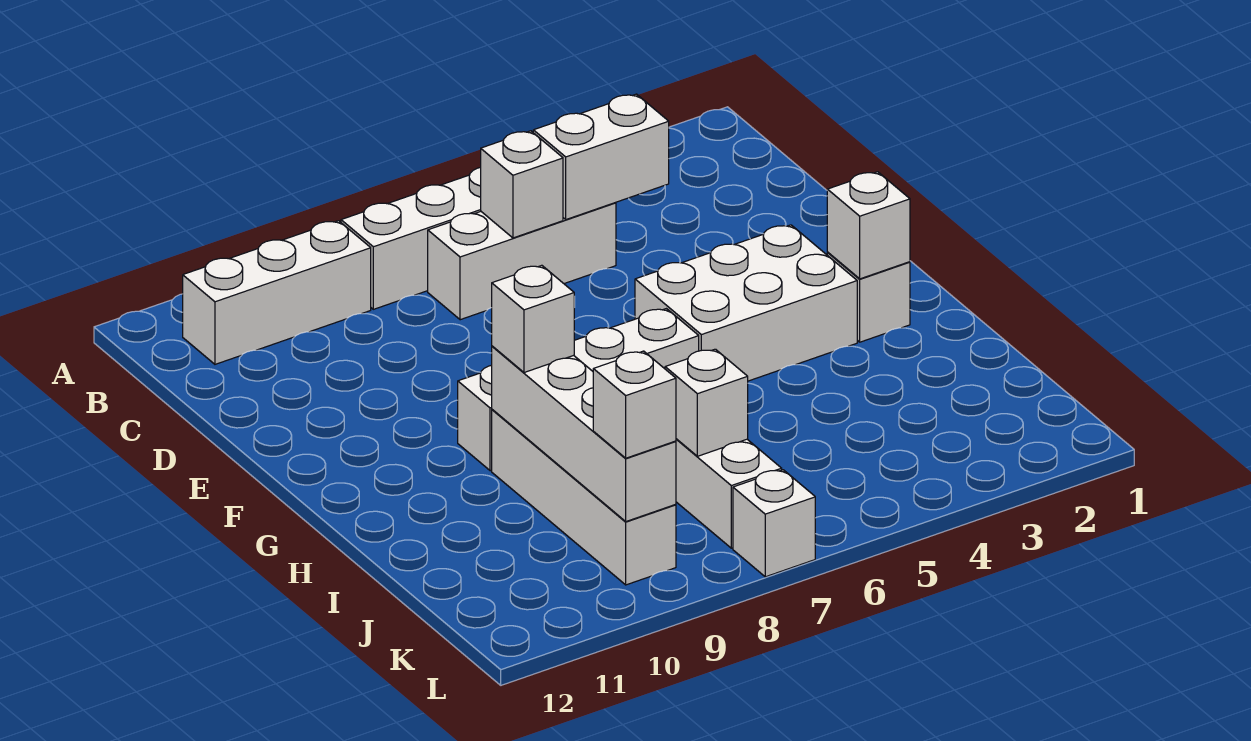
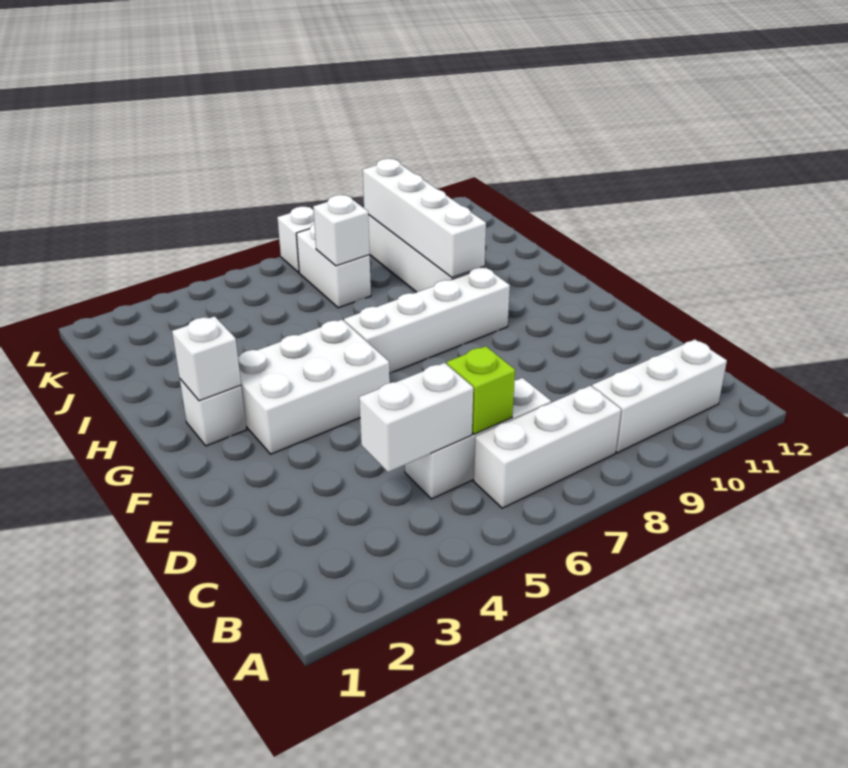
white 1x1 brick [481,131,563,238] -> lime 1x1 brick [447,346,515,434]
white 1x1 brick [492,265,574,373] -> none
white 1x1 brick [593,351,676,458] -> none

